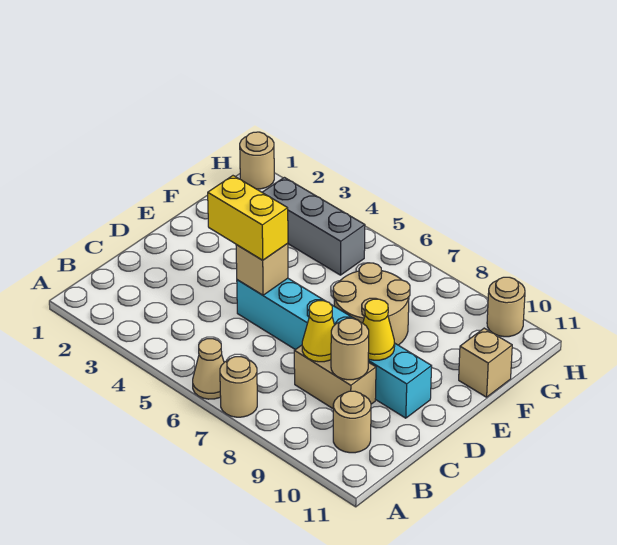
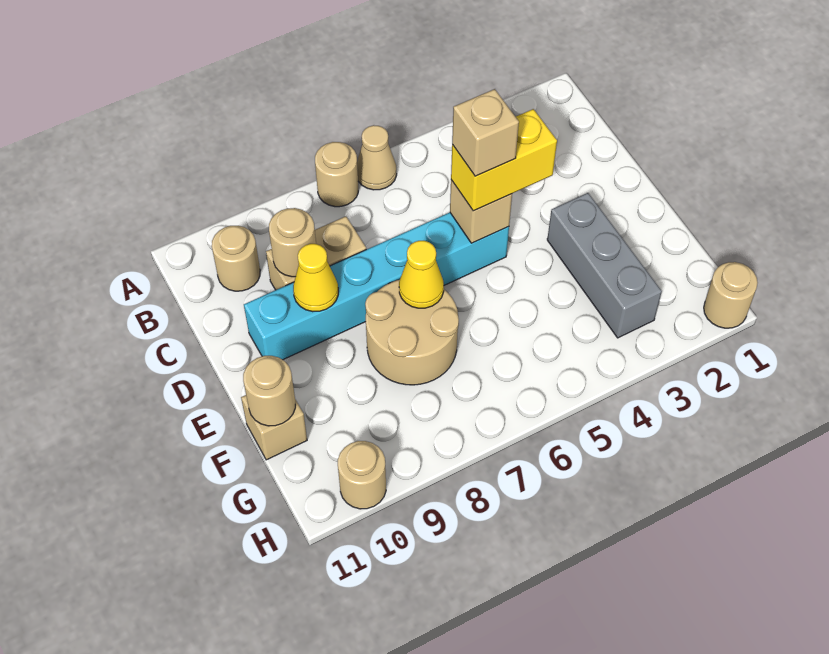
yellow 1x1 cone [302,301,334,362] -> yellow 1x1 cone moved to [399,241,444,308]
none -> tan 1x1 brick [452,89,519,176]
none -> tan 1x1 round brick [243,356,295,426]
grey 1x3 brick [262,177,365,275] -> grey 1x3 brick turned to [547,193,662,338]

